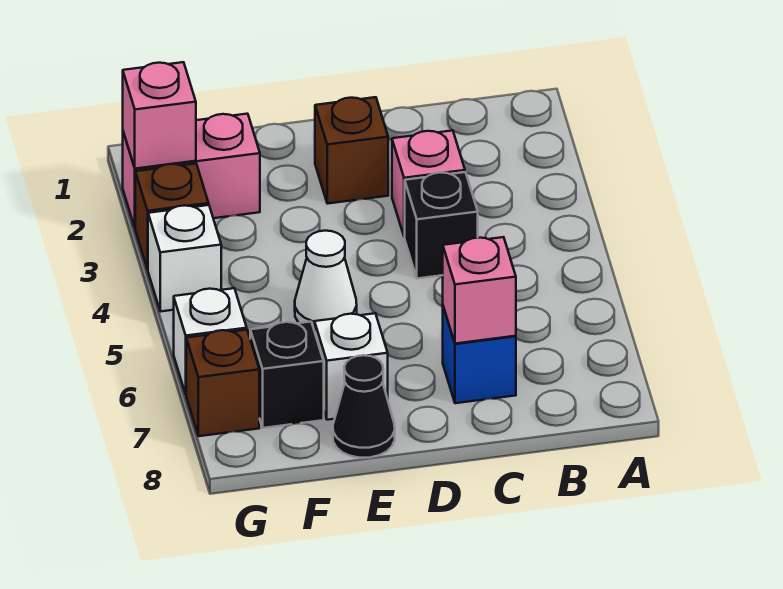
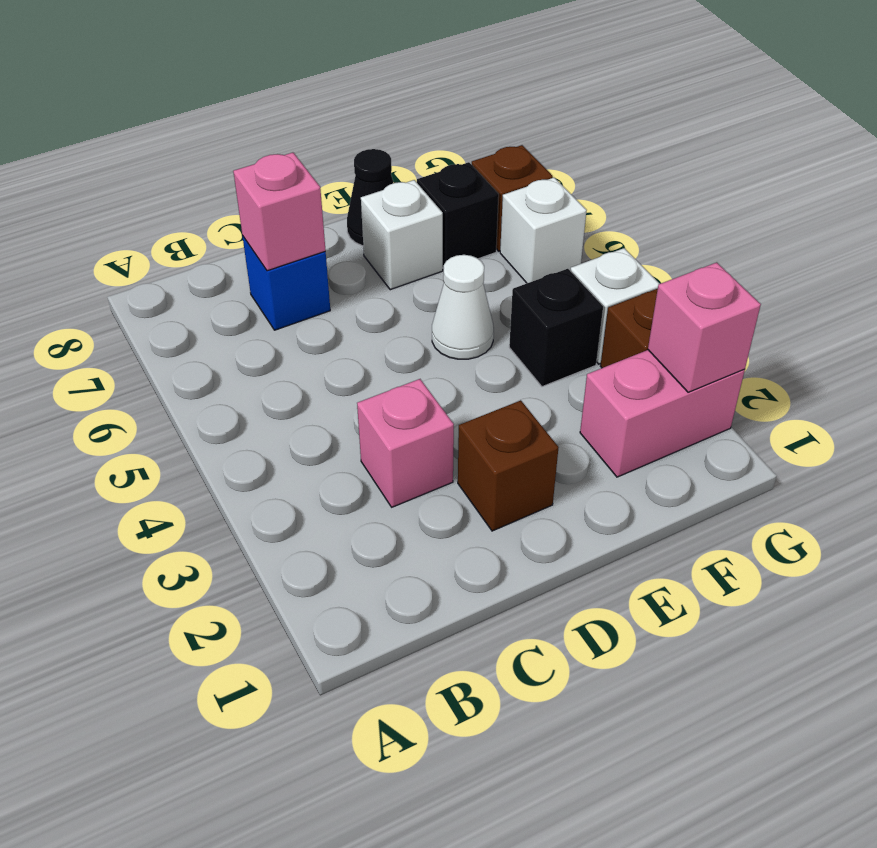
black 1x1 brick [405,172,478,278] -> black 1x1 brick moved to [509,269,603,387]

